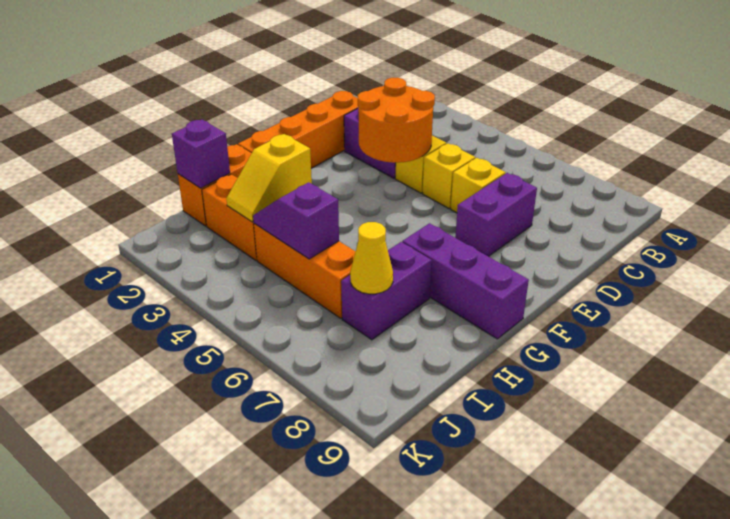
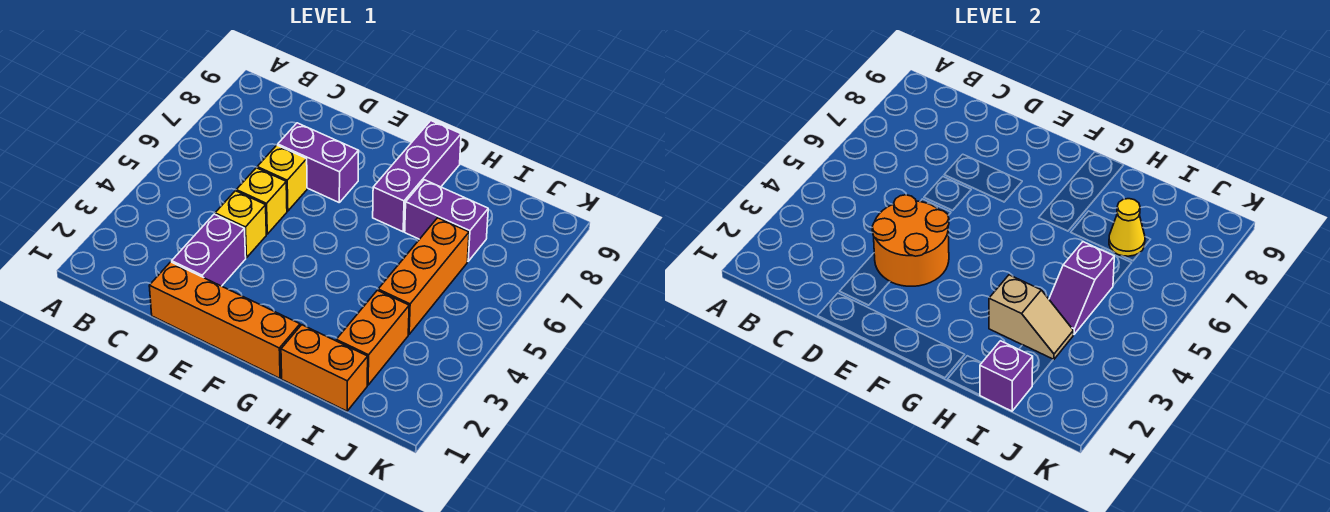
yellow 1x2 slope [226,134,312,222] -> tan 1x2 slope [989,275,1073,360]

